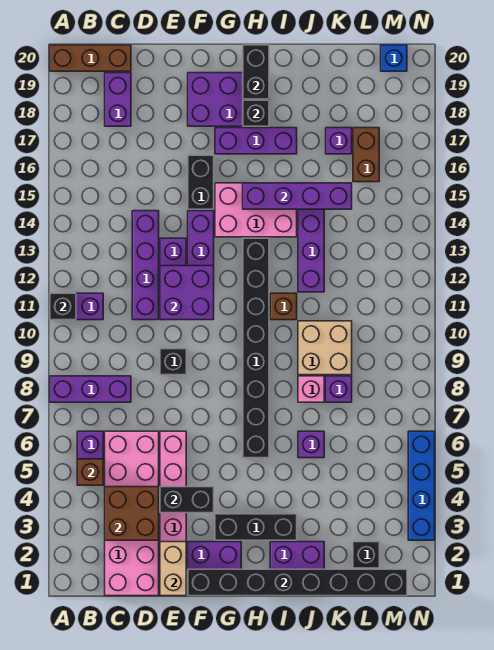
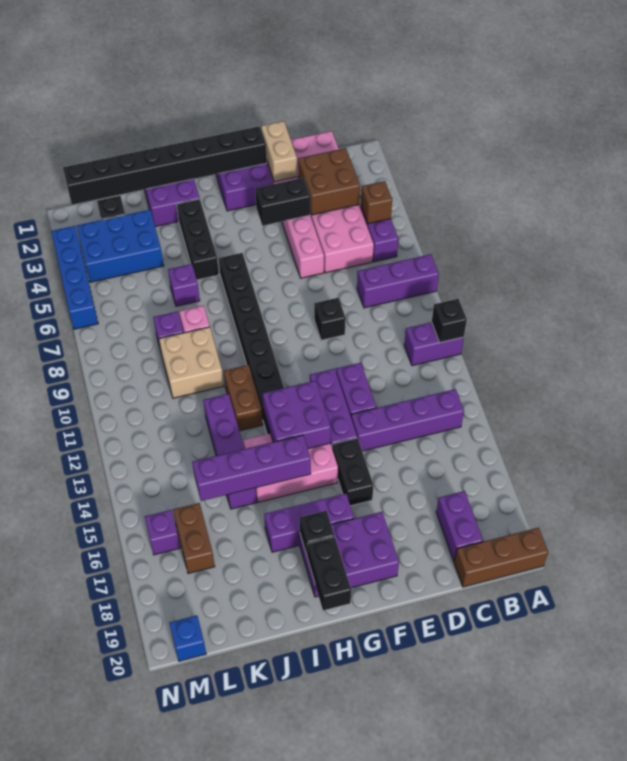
purple 1x4 brick [132,211,159,320] -> purple 1x4 brick turned to [351,389,464,451]
purple 2x2 brick [160,266,214,320] -> purple 2x2 brick moved to [263,381,331,449]
black 1x3 brick [215,514,297,540] -> black 1x3 brick turned to [177,199,219,280]
brown 1x1 brick [270,293,297,320] -> brown 1x2 brick [224,365,263,431]
none -> blue 2x3 brick [77,210,164,282]
purple 1x1 brick [326,128,352,154] -> purple 1x1 brick moved to [145,510,180,555]

